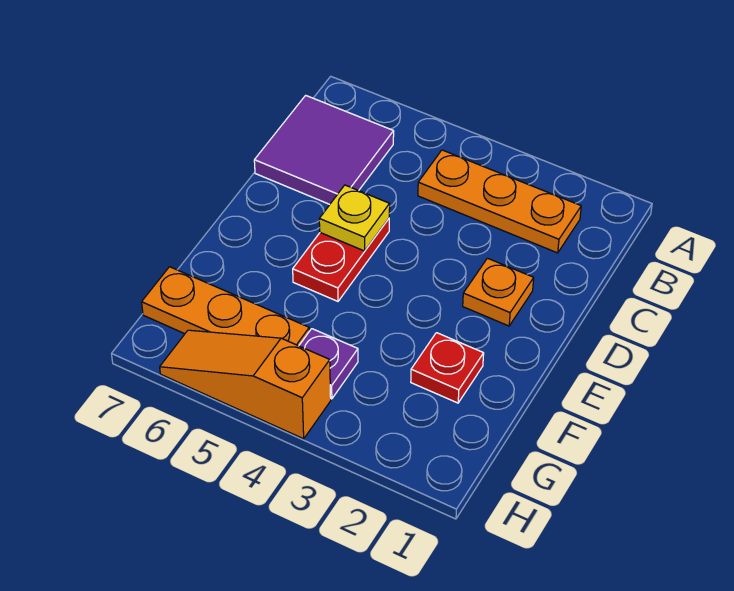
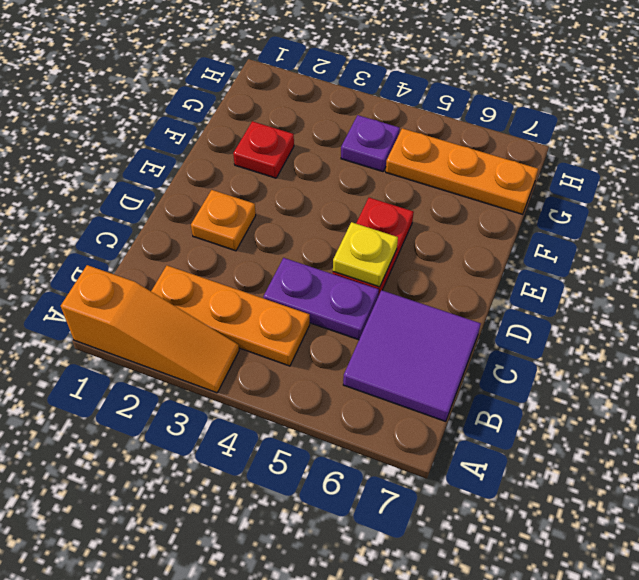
none -> purple 1x2 plate [263,258,379,340]
orange 1x3 slope [160,330,331,439] -> orange 1x3 slope moved to [61,265,239,393]

